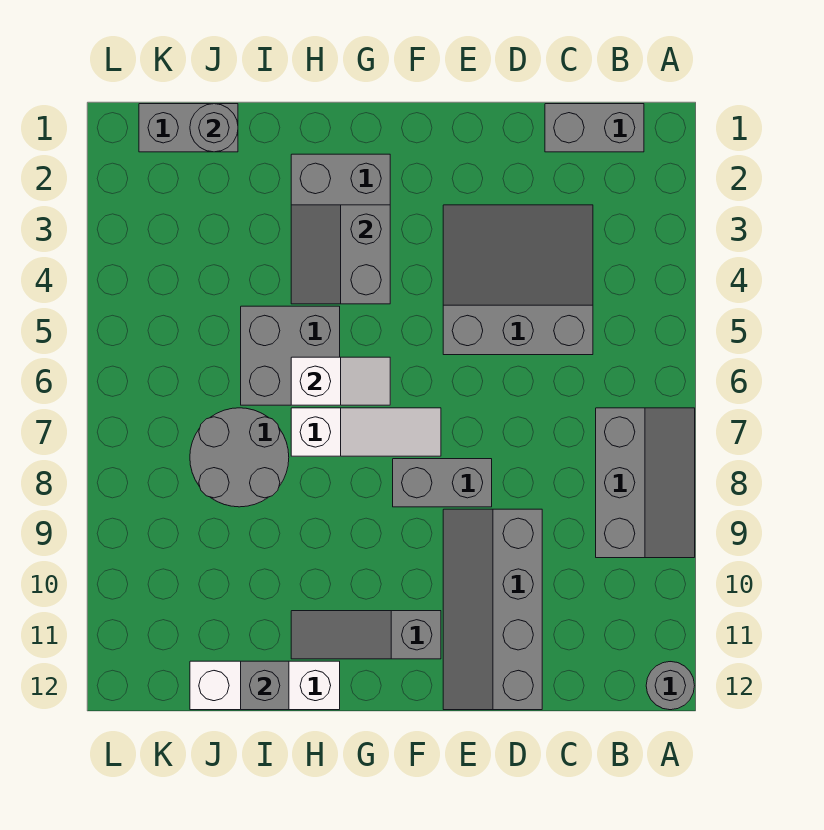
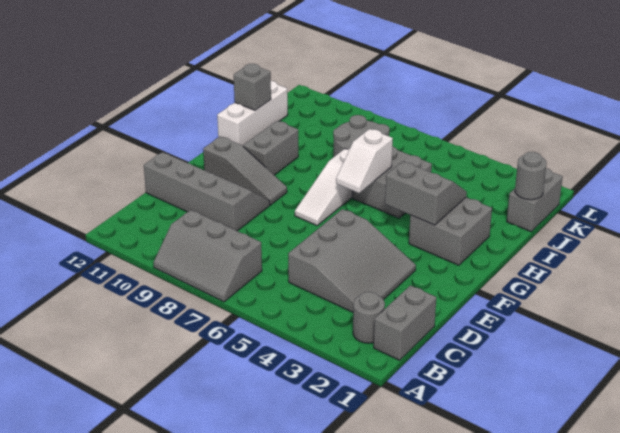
grey 1x1 round brick [646,662,695,710] -> grey 1x1 round brick moved to [353,292,385,343]
grey 1x2 brick [393,459,492,507] -> grey 1x2 brick moved to [243,121,298,175]
grey 1x3 slope [291,611,441,659] -> grey 1x3 slope turned to [203,136,287,205]

